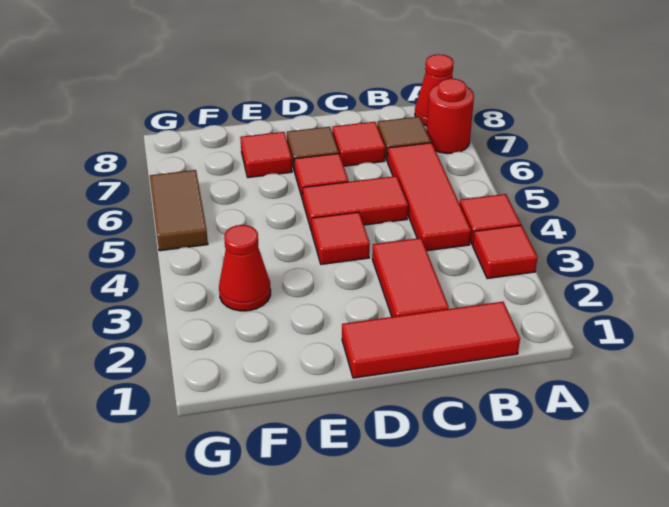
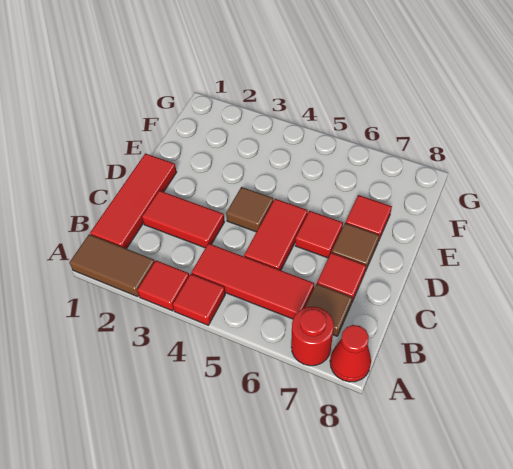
red 1x1 tile [312,212,370,264] -> brown 1x1 tile [226,187,273,232]
red 1x1 cone [219,225,271,311] -> none
brown 1x2 tile [150,170,208,251] -> brown 1x2 tile moved to [69,234,155,297]

